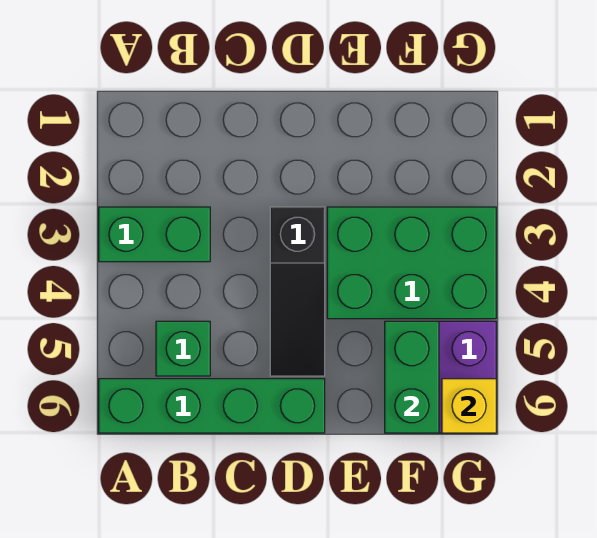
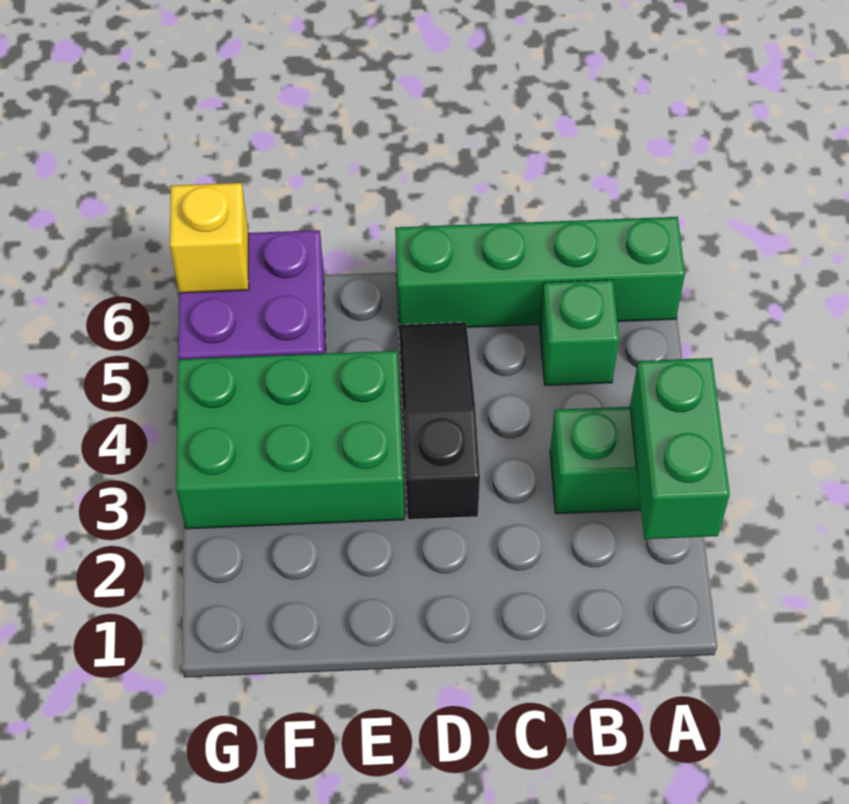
green 1x2 brick [385,321,439,433] -> green 1x2 brick moved to [630,358,730,539]

